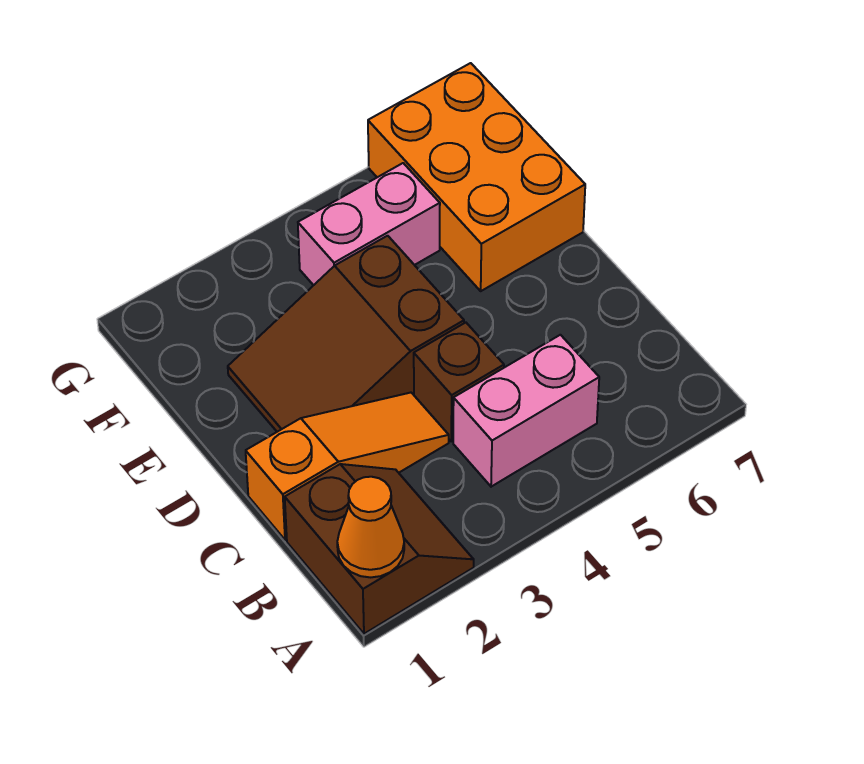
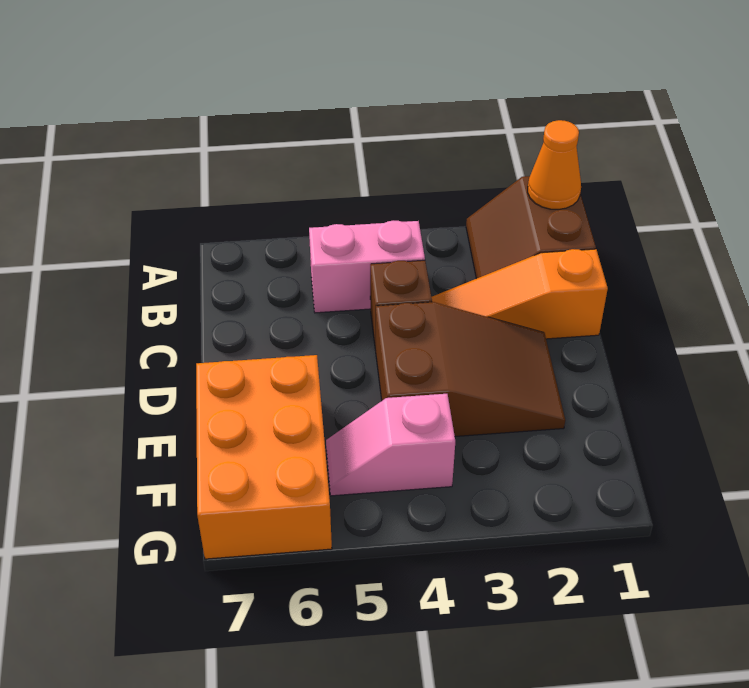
pink 1x2 brick [298,163,440,285] -> pink 1x2 slope [326,394,455,496]

